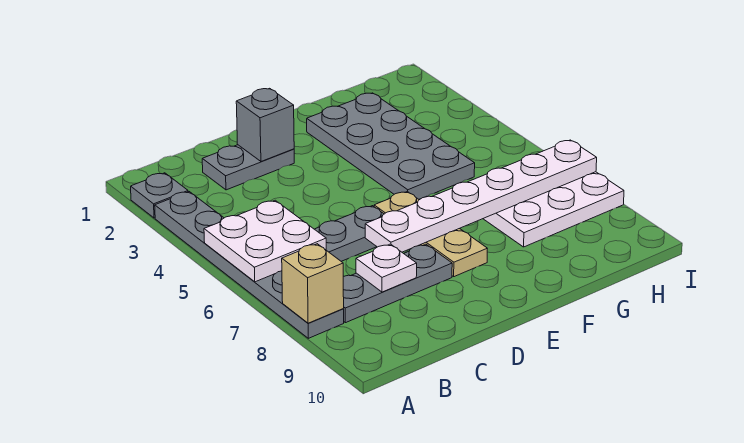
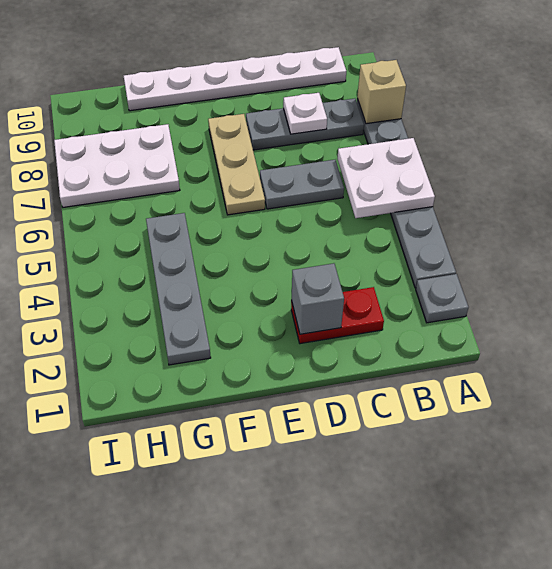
grey 1x2 plate [202,145,294,190] -> red 1x2 plate [291,287,384,344]
white 1x6 plate [365,140,597,252] -> white 1x6 plate moved to [124,47,346,111]
grey 2x4 plate [307,93,475,199] -> grey 1x4 plate [146,213,211,365]

